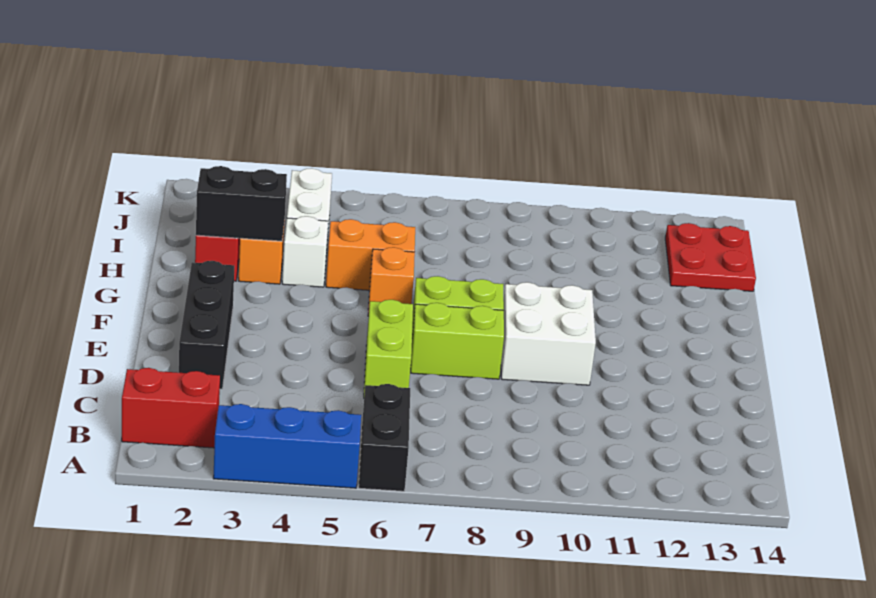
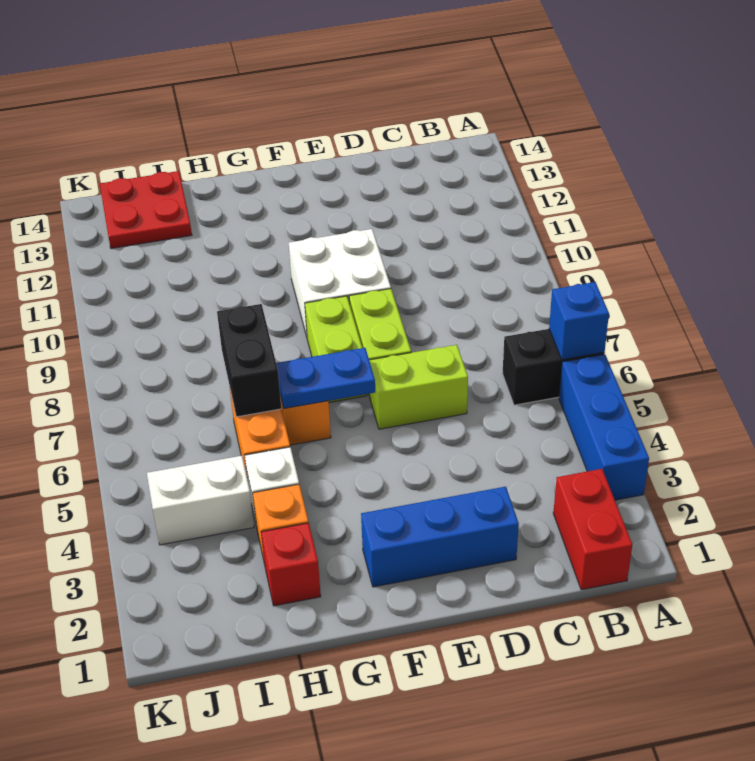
none -> blue 1x1 brick [549,282,609,360]
black 1x3 brick [179,261,234,389] -> blue 1x3 brick [361,487,519,587]
none -> blue 1x2 plate [276,348,375,408]
black 1x2 brick [196,166,287,241] -> black 1x2 brick moved to [217,304,281,417]

